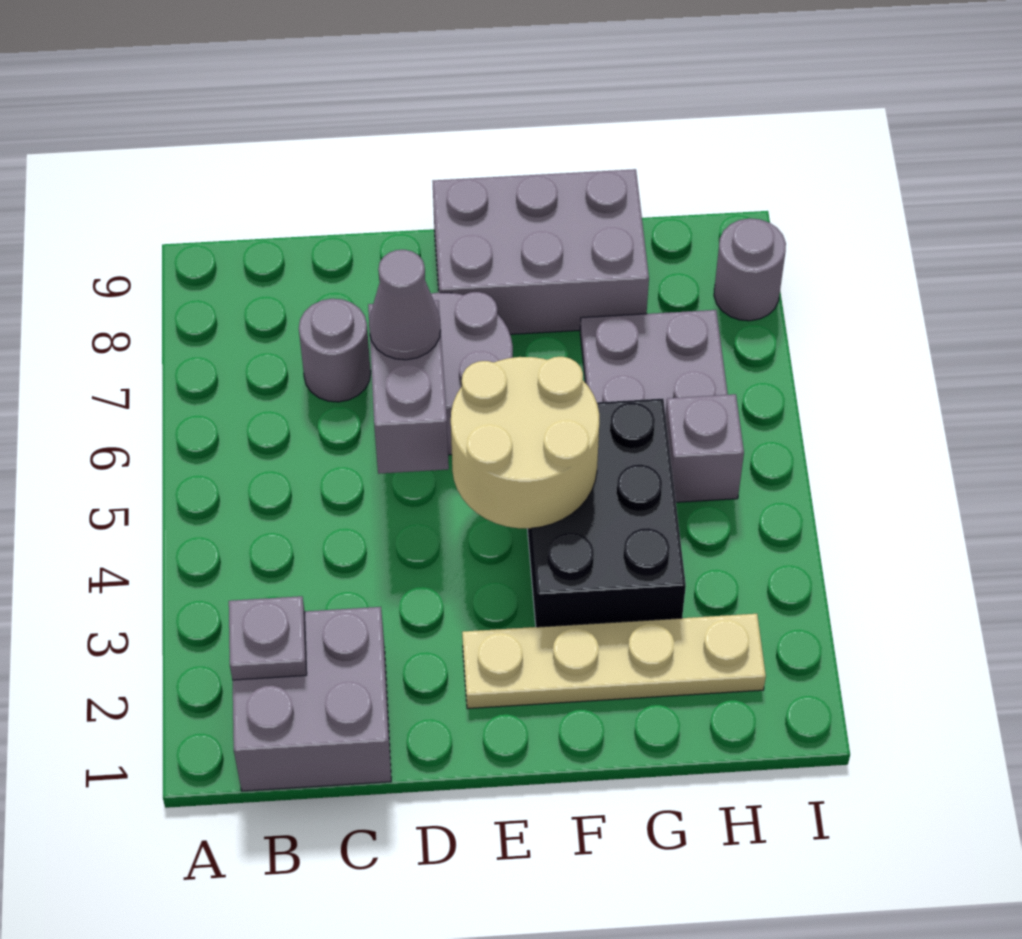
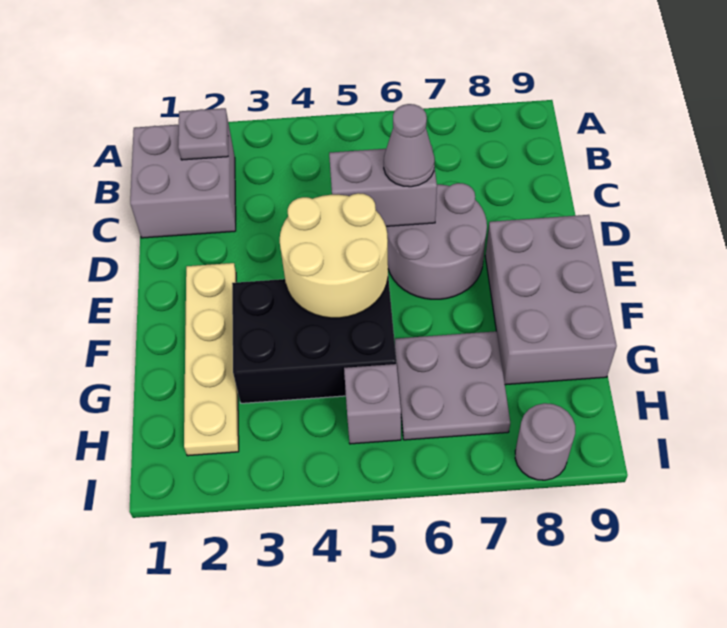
grey 1x1 round brick [299,299,371,402] -> none

